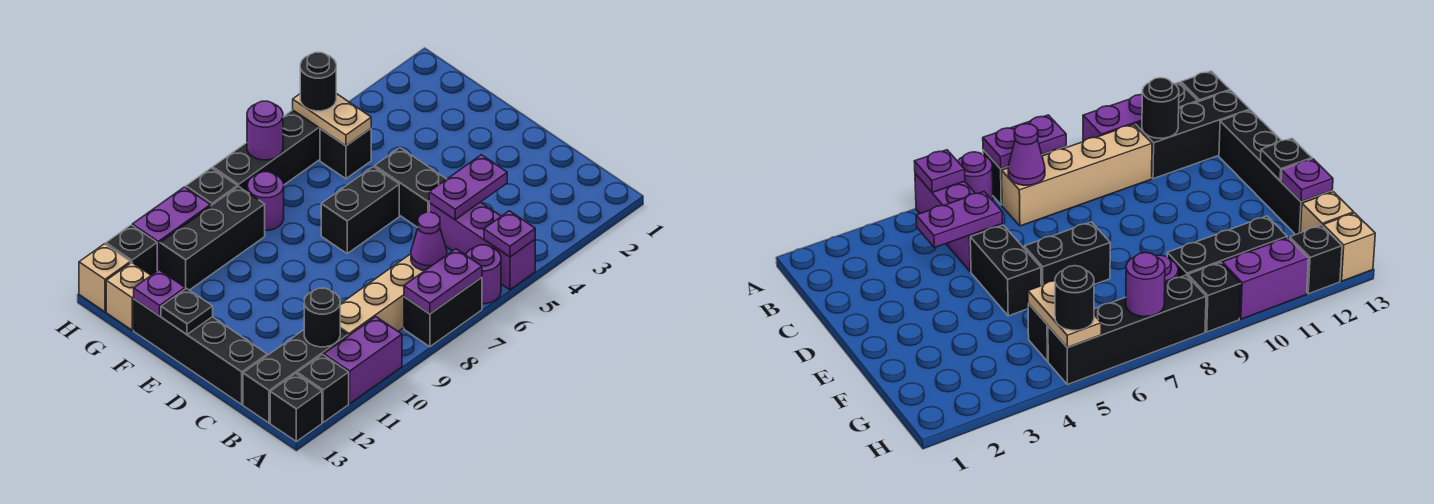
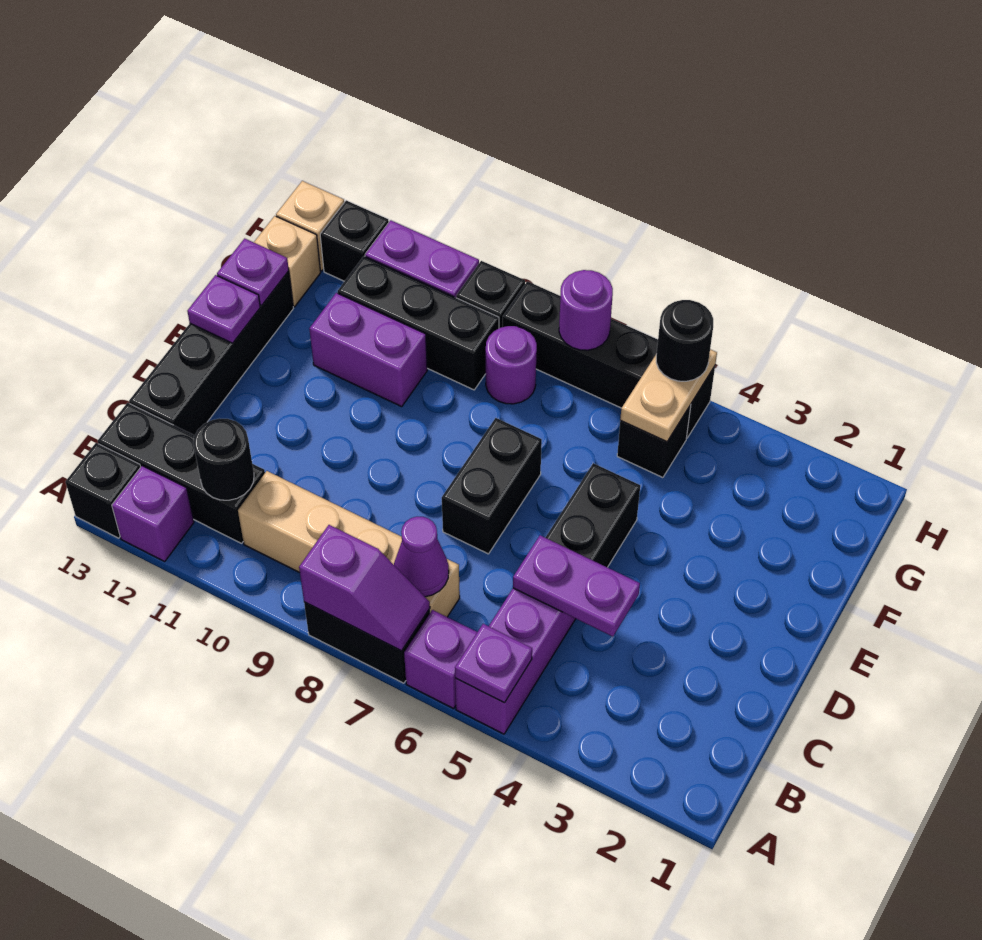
purple 1x1 round brick [466,245,501,304] -> purple 1x1 brick [404,610,477,708]
purple 1x2 plate [404,249,482,314] -> purple 1x2 slope [299,525,430,651]
purple 1x2 brick [324,317,402,404] -> purple 1x2 brick moved to [309,293,427,407]
black 1x1 brick [297,355,349,423] -> purple 1x1 brick [112,466,194,561]
black 1x2 brick [321,167,399,253] -> black 1x2 brick turned to [442,418,542,554]
black 1x1 plate [161,289,213,334] -> purple 1x1 plate [187,275,260,343]

